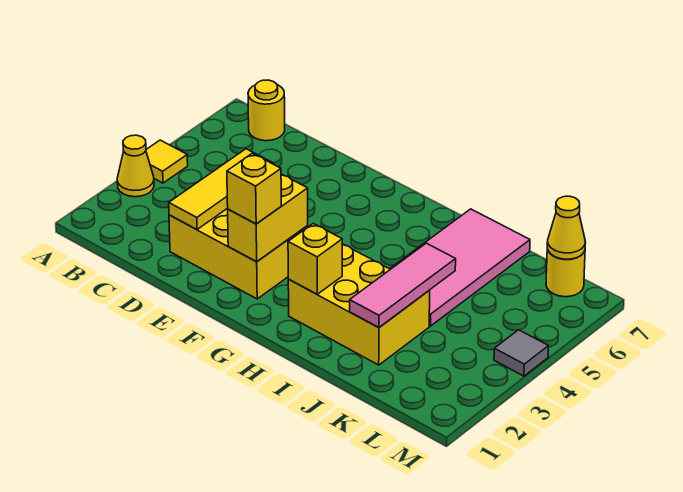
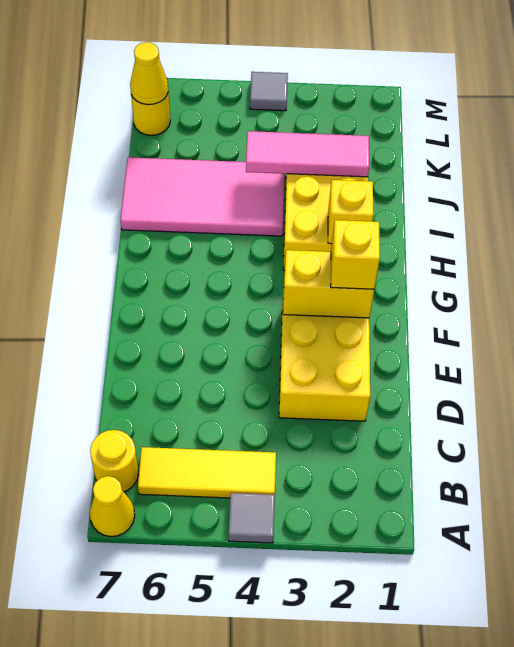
yellow 1x1 cone [117,135,154,197] -> yellow 1x1 cone moved to [90,476,135,537]
yellow 1x1 tile [146,140,188,183] -> grey 1x1 tile [229,493,275,543]
yellow 1x3 tile [169,149,274,230] -> yellow 1x3 tile moved to [138,447,276,498]

